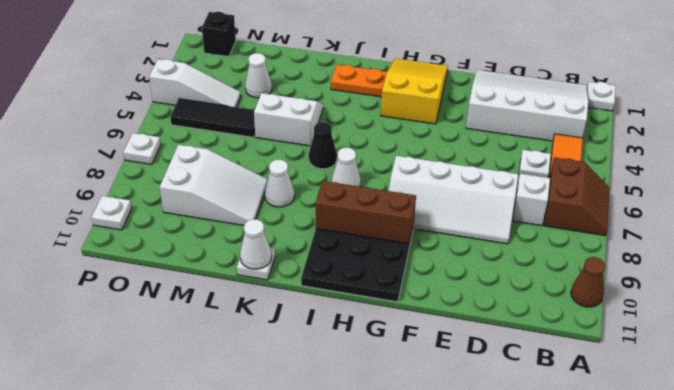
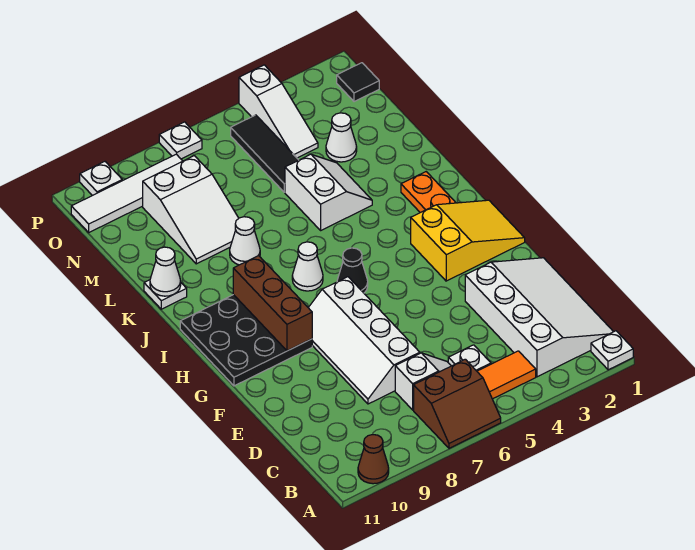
black 1x1 cone [309,122,337,169] -> black 1x1 cone moved to [337,248,368,293]
black 1x1 brick [202,12,236,57] -> black 1x1 tile [337,63,379,102]
none -> white 1x4 tile [71,154,182,232]

